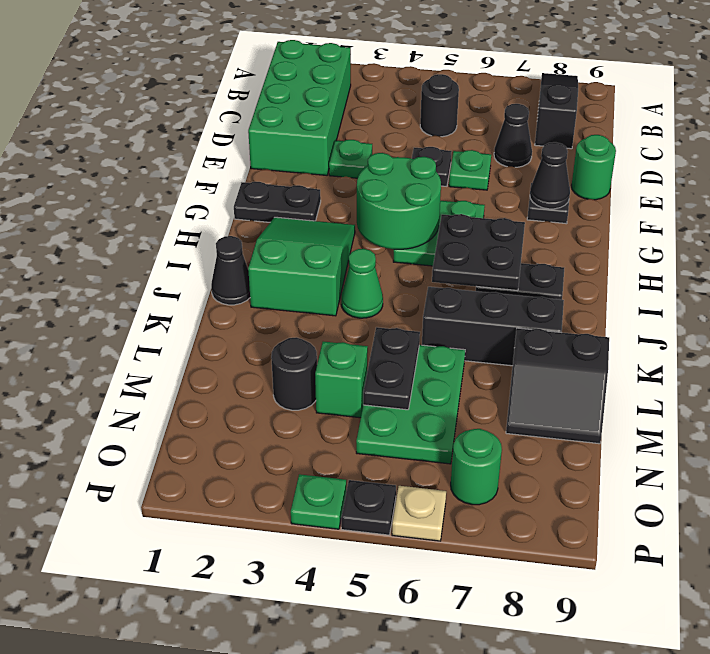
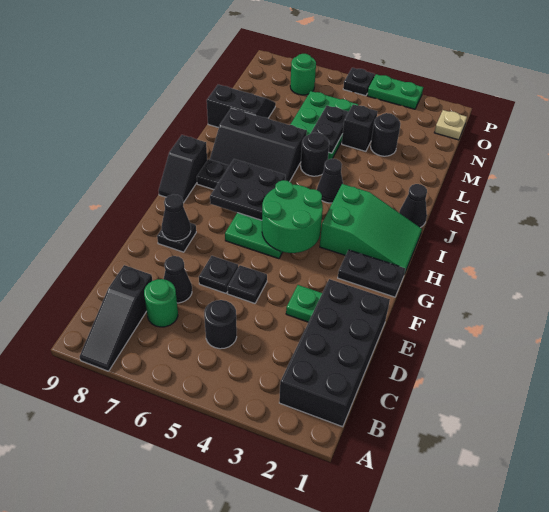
green 2x4 brick [248,40,351,175] -> black 2x4 brick [279,279,390,427]
green 1x1 plate [449,150,491,190] -> black 1x1 plate [199,256,238,293]
green 1x1 round brick [572,135,616,200] -> green 1x1 round brick moved to [144,279,178,327]
green 2x3 slope [248,217,355,316] -> green 2x3 slope turned to [320,184,422,272]
none -> black 1x2 slope [159,135,207,203]
green 1x1 cone [341,249,383,318] -> black 1x1 cone [317,159,343,203]
none -> black 1x1 round brick [301,132,329,176]
green 1x1 brick [315,342,368,418] -> black 1x1 brick [342,104,377,151]
green 1x1 plate [291,474,346,529] -> green 1x2 plate [367,74,423,109]
tan 1x1 plate [392,486,446,541] -> tan 1x1 plate moved to [434,110,467,140]

